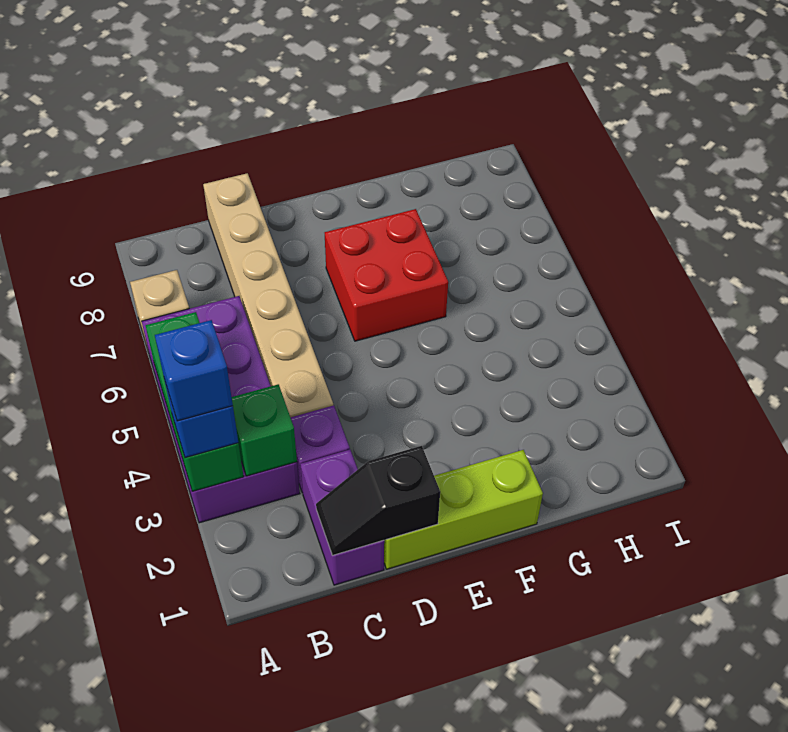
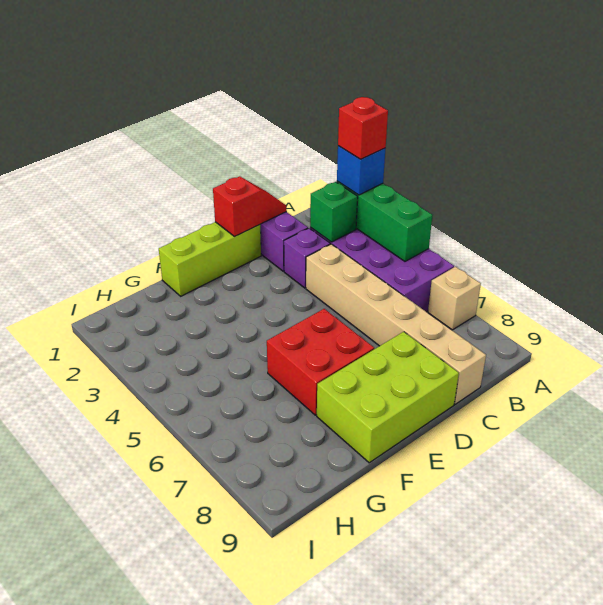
blue 1x1 brick [155,320,233,421] -> red 1x1 brick [338,97,388,159]
black 1x2 slope [316,446,440,556] -> red 1x2 slope [213,176,287,236]
none -> lime 2x3 brick [317,332,459,463]

